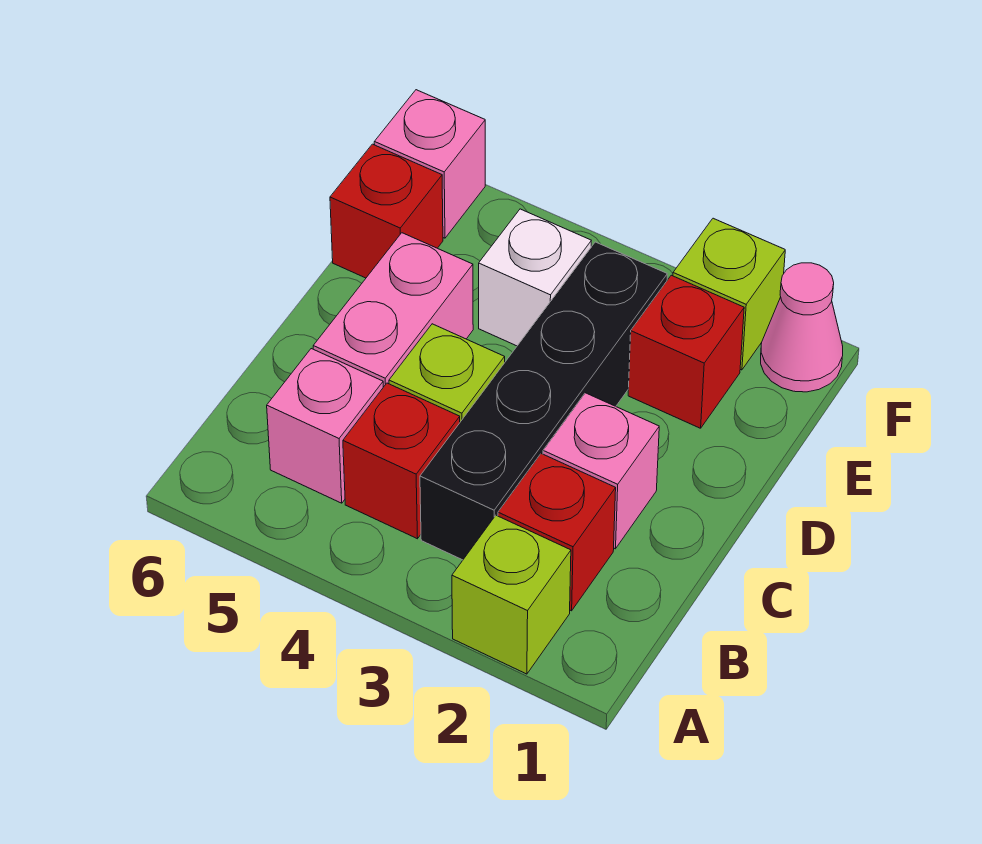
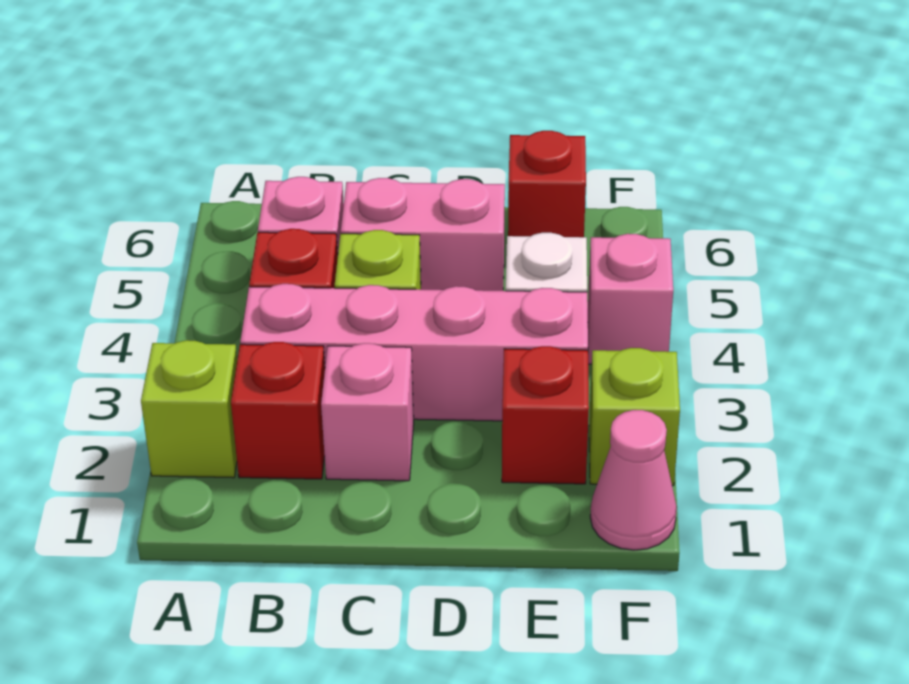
black 1x4 brick [420,242,667,560] -> pink 1x4 brick [240,284,588,421]
pink 1x1 brick [374,90,485,238] -> pink 1x1 brick moved to [588,234,673,364]

